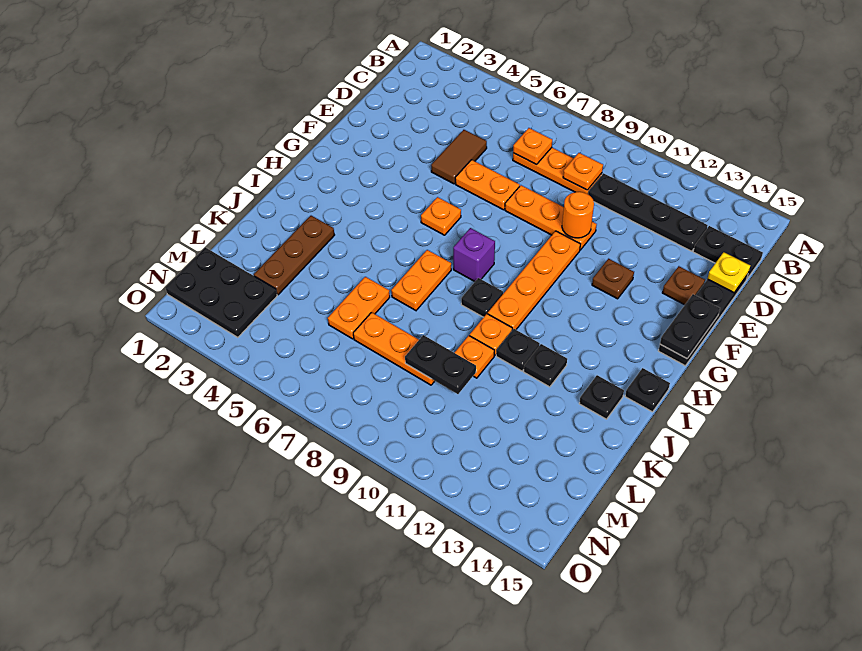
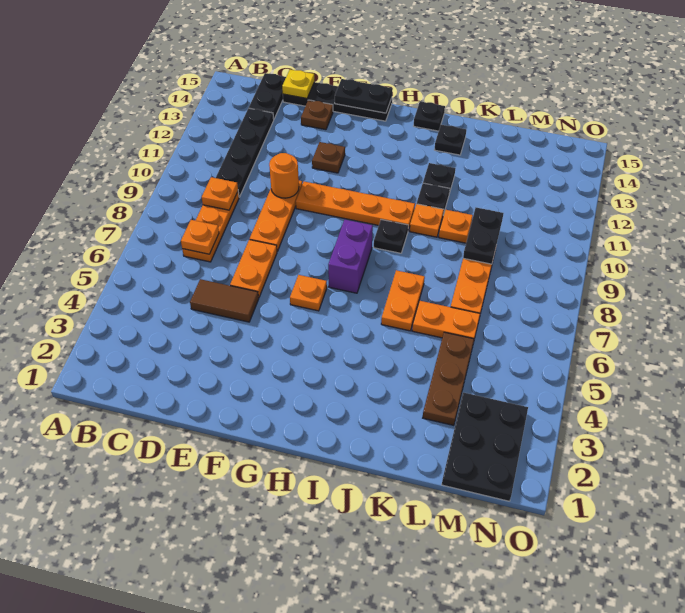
purple 1x1 brick [453,228,495,282] -> purple 1x2 brick [328,220,373,293]
orange 1x2 plate [391,250,451,310] -> orange 1x2 plate turned to [381,270,425,331]
brown 1x3 plate [254,216,334,295] -> brown 1x3 plate turned to [423,332,474,425]

